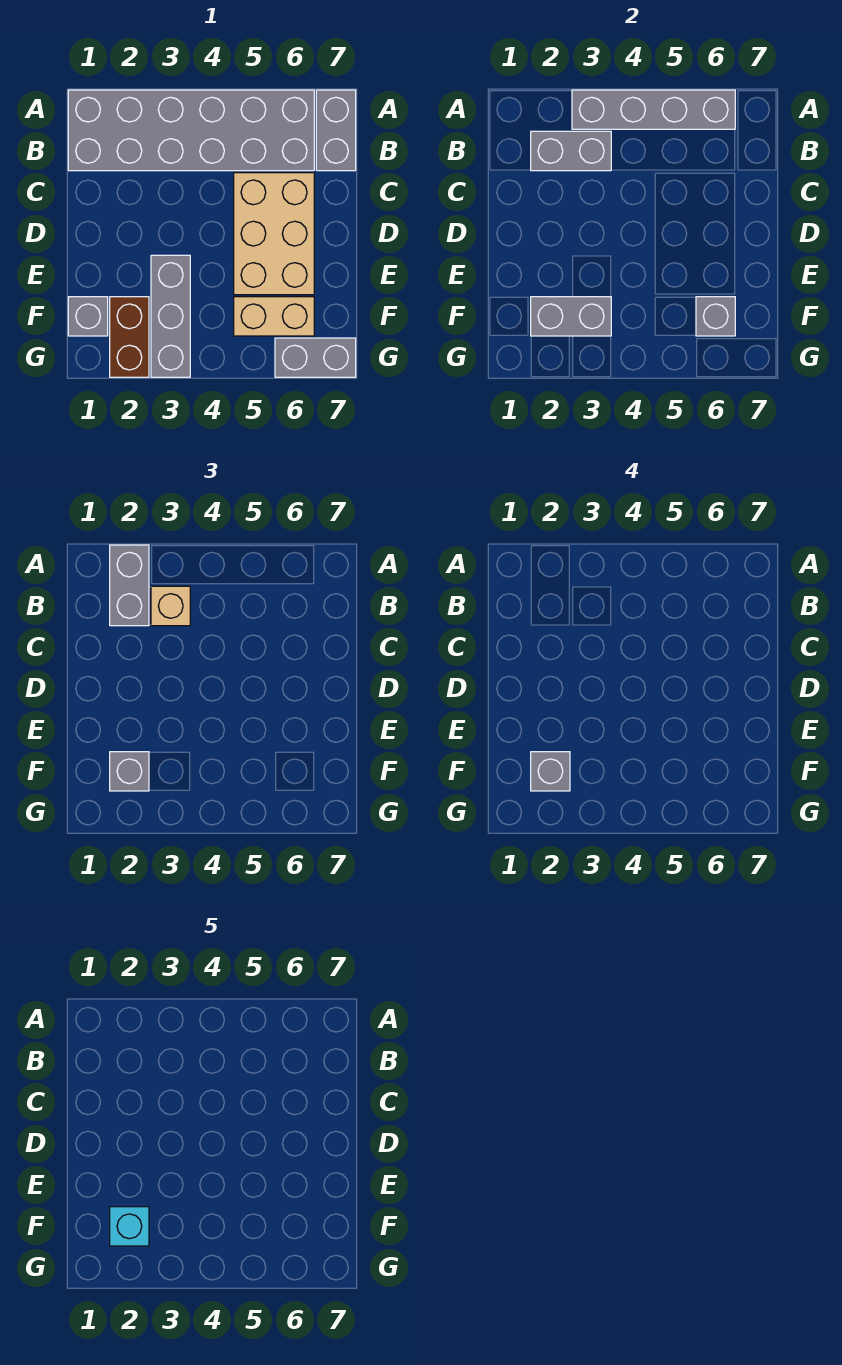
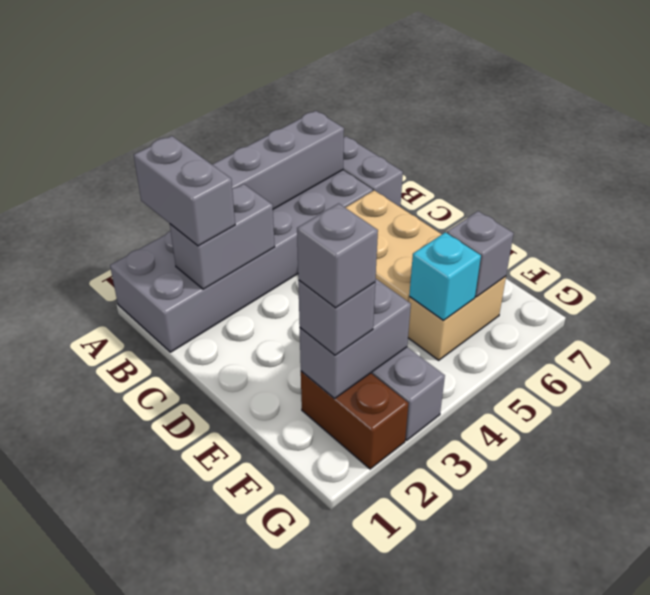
tan 1x1 brick [151,586,190,626] -> none
grey 1x1 brick [68,297,108,336] -> none
cyan 1x1 brick [110,1207,149,1246] -> cyan 1x1 brick moved to [409,232,481,320]
grey 1x2 brick [275,338,356,377] -> none

